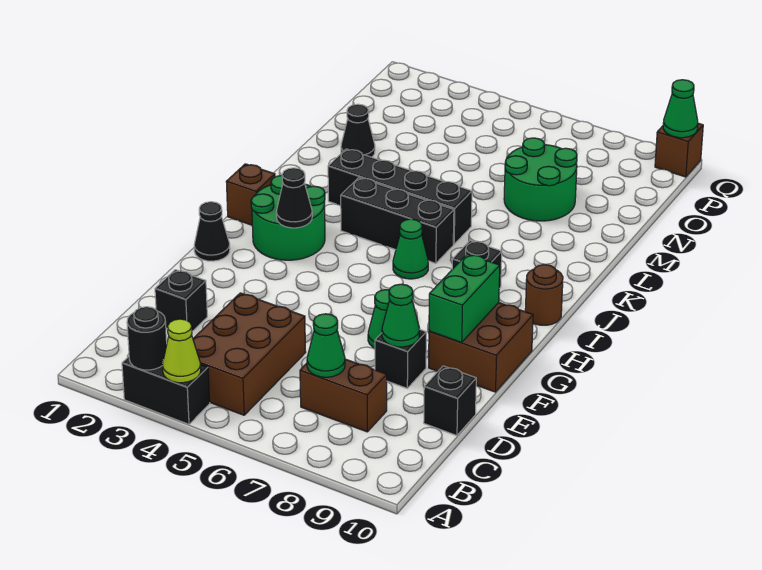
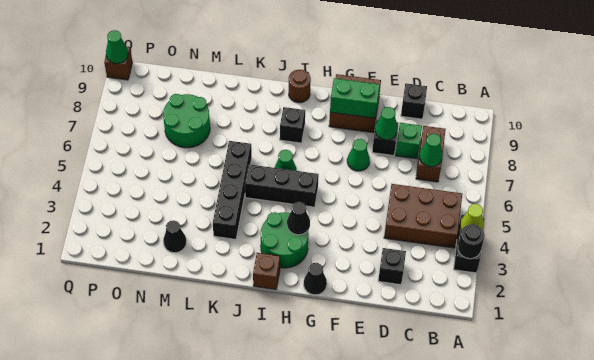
none -> green 1x1 brick [395,123,422,159]
black 1x3 brick [341,178,454,263] -> black 1x3 brick turned to [245,164,319,207]

